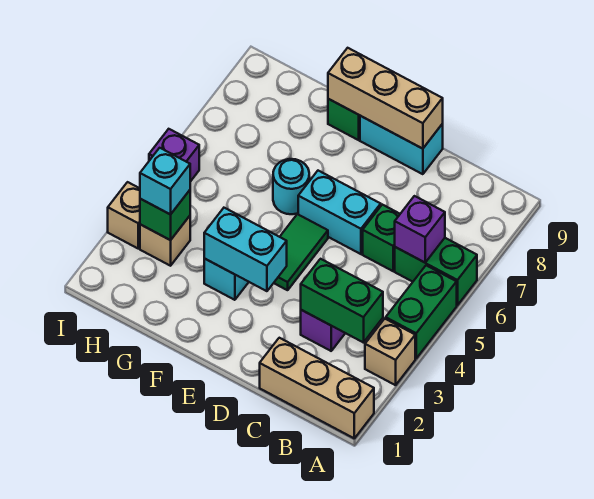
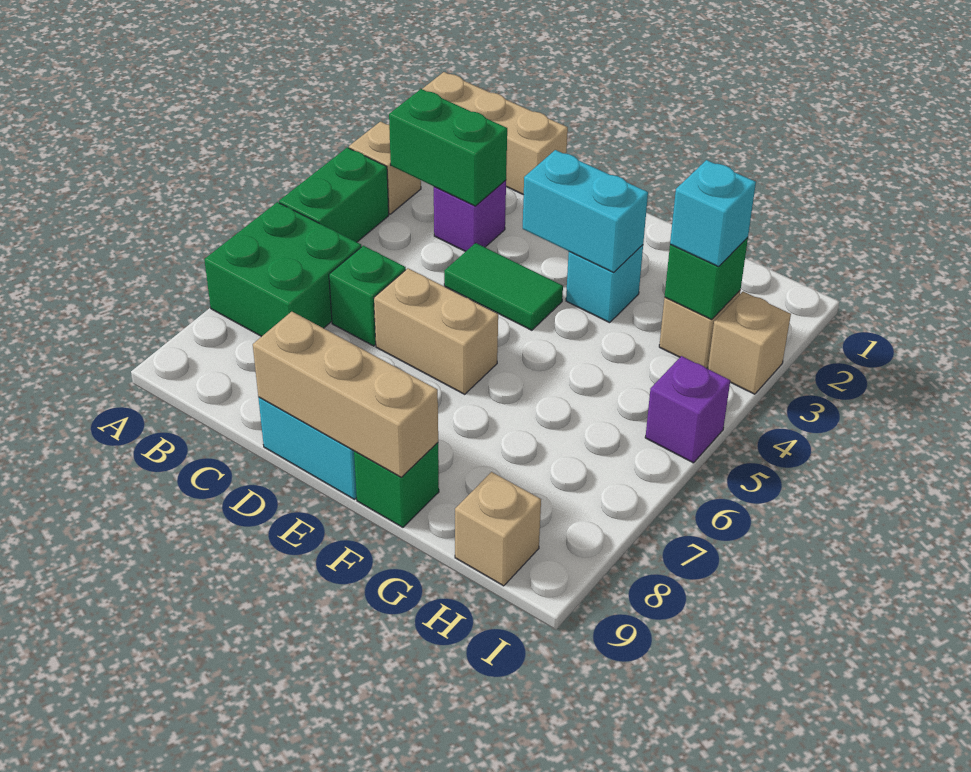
green 1x2 brick [395,238,477,305] -> green 2x2 brick [204,202,361,337]
purple 1x1 brick [395,196,445,263] -> none
cyan 1x2 brick [298,171,381,254] -> tan 1x2 brick [374,268,498,394]
green 1x2 tile [274,214,328,290] -> green 1x2 tile turned to [444,243,563,330]
cyan 1x1 round brick [273,159,309,214] -> none
none -> tan 1x1 brick [455,472,541,586]

